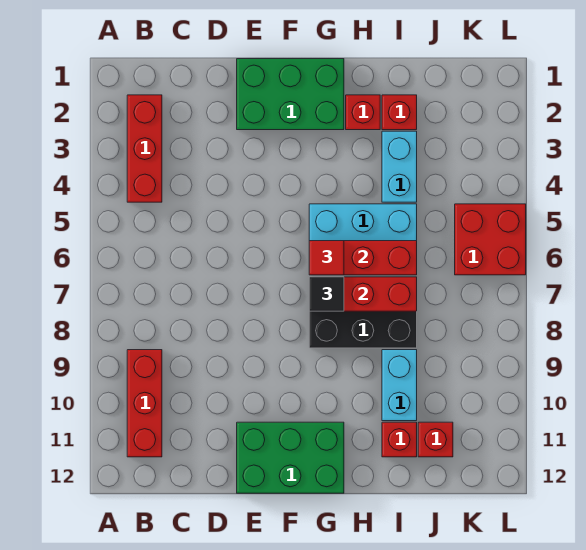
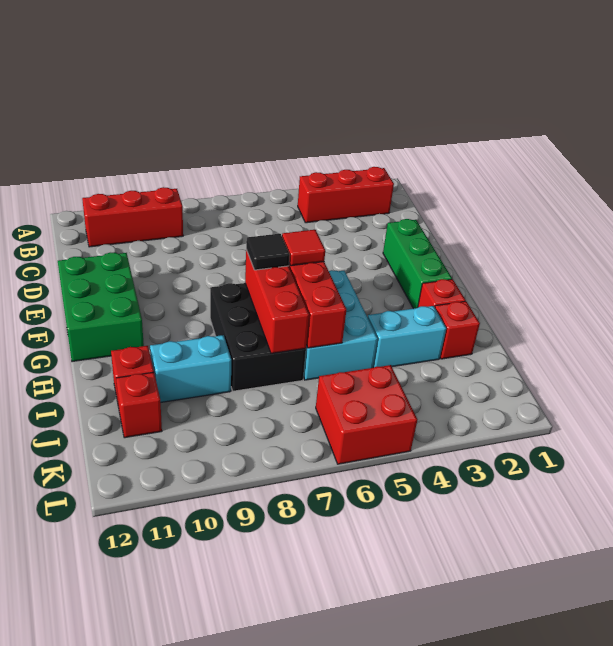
green 2x3 brick [237,59,344,130] -> green 1x3 brick [383,219,452,309]

